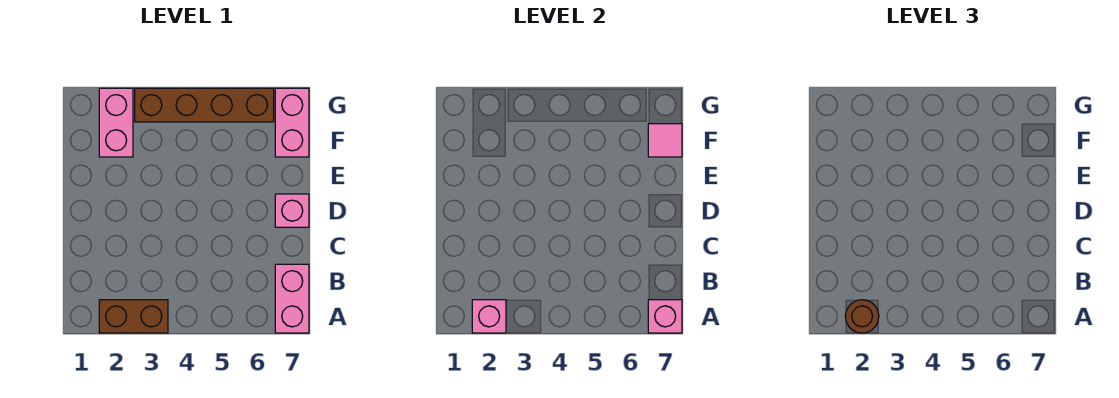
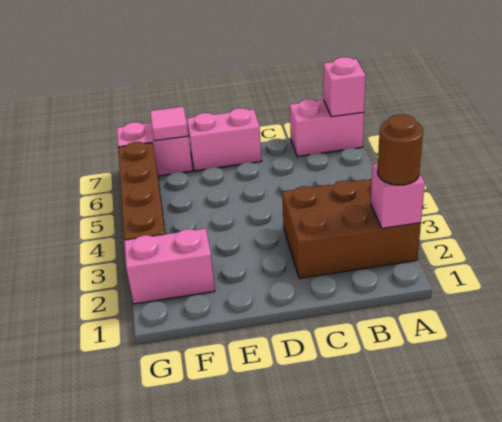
brown 1x2 brick [99,300,168,333] -> brown 2x3 brick [282,179,421,278]
pink 1x1 brick [275,194,309,227] -> pink 1x2 brick [187,108,261,171]

